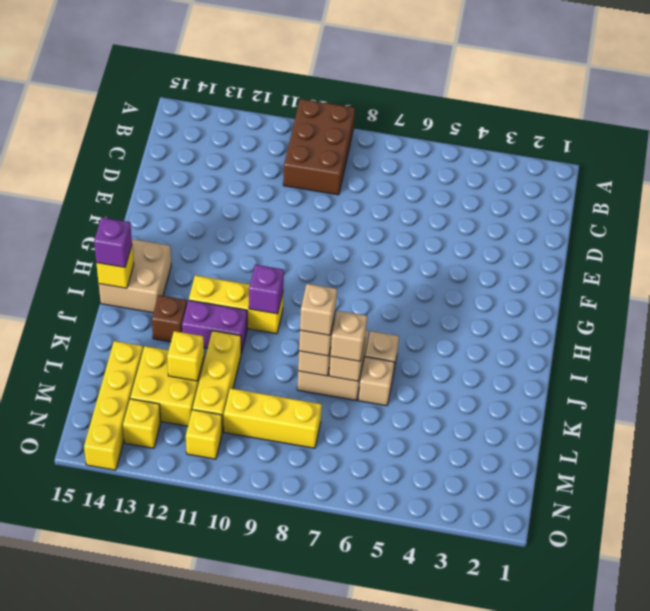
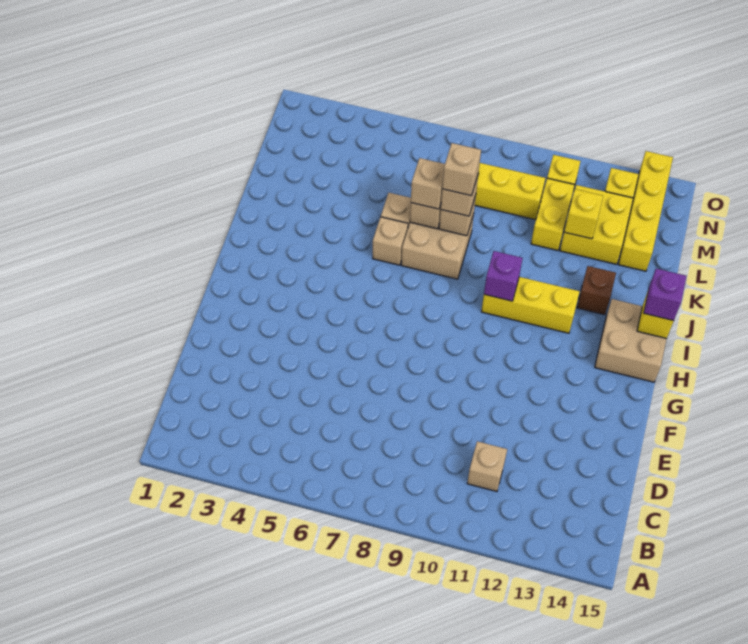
brown 2x3 brick [283,99,355,195] -> none
none -> tan 1x1 brick [467,441,507,491]
purple 1x2 brick [182,300,247,353] -> none
yellow 1x3 brick [193,331,241,432] -> yellow 1x2 brick [531,178,574,250]

